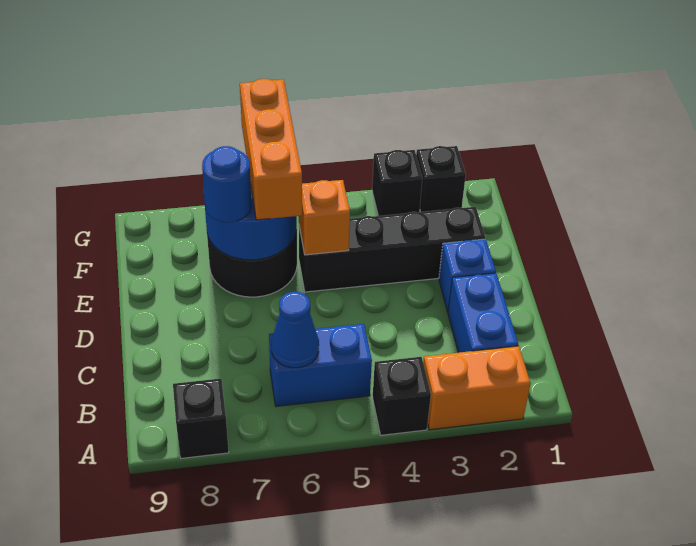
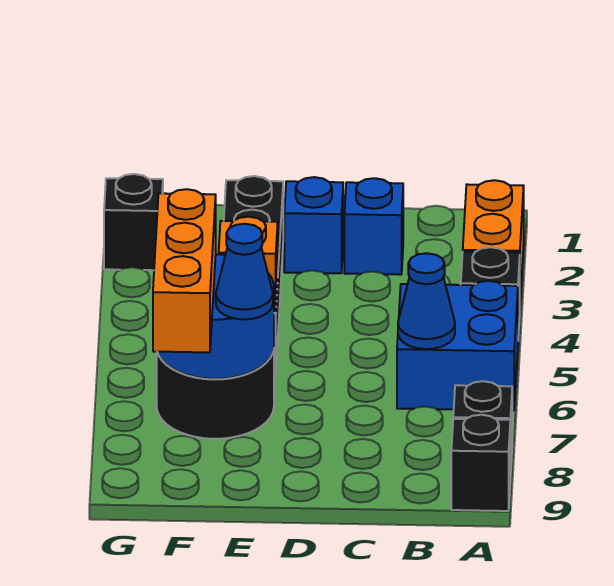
blue 1x2 brick [448,273,518,353] -> blue 1x1 brick [344,178,403,275]
blue 1x2 brick [269,324,372,406] -> blue 2x2 brick [397,281,518,411]
orange 1x3 brick [240,79,302,220] -> orange 1x3 brick turned to [153,189,216,352]
blue 1x1 round brick [202,146,251,222] -> blue 1x1 cone [216,224,273,320]
black 1x1 brick [372,150,422,216] -> black 1x1 brick moved to [451,415,510,511]

